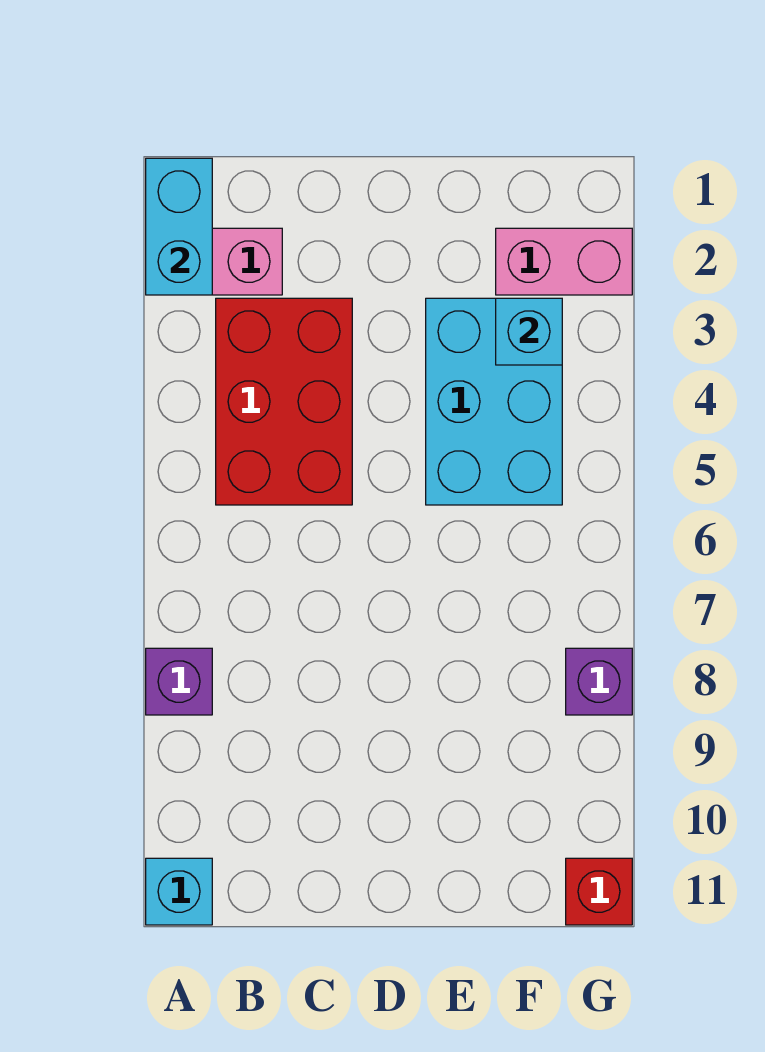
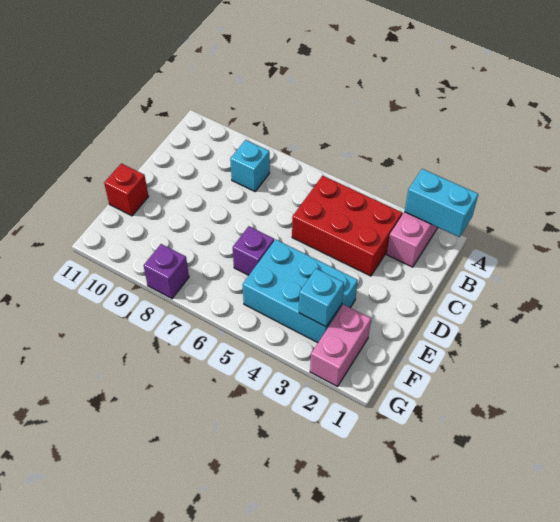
purple 1x1 brick [146,648,212,715] -> purple 1x1 brick moved to [233,226,274,275]
cyan 1x1 brick [146,858,212,925] -> cyan 1x1 brick moved to [230,140,270,191]
red 1x1 brick [566,858,632,925] -> red 1x1 brick moved to [104,163,148,216]

